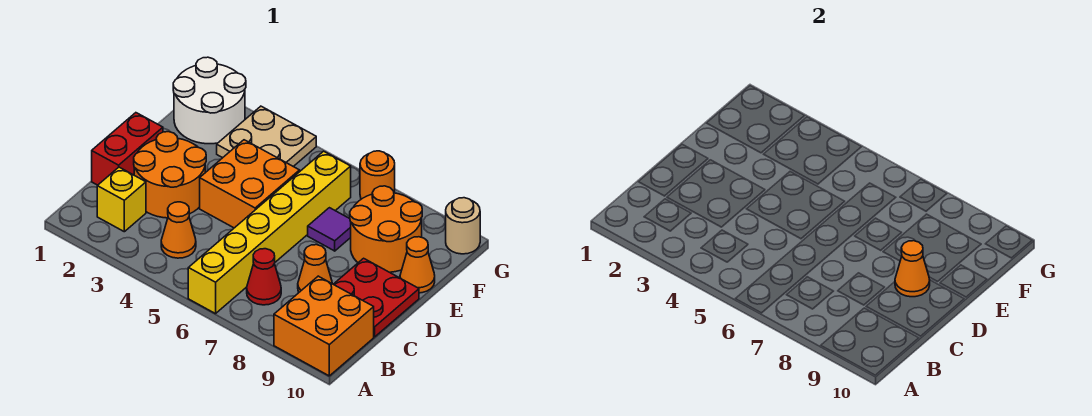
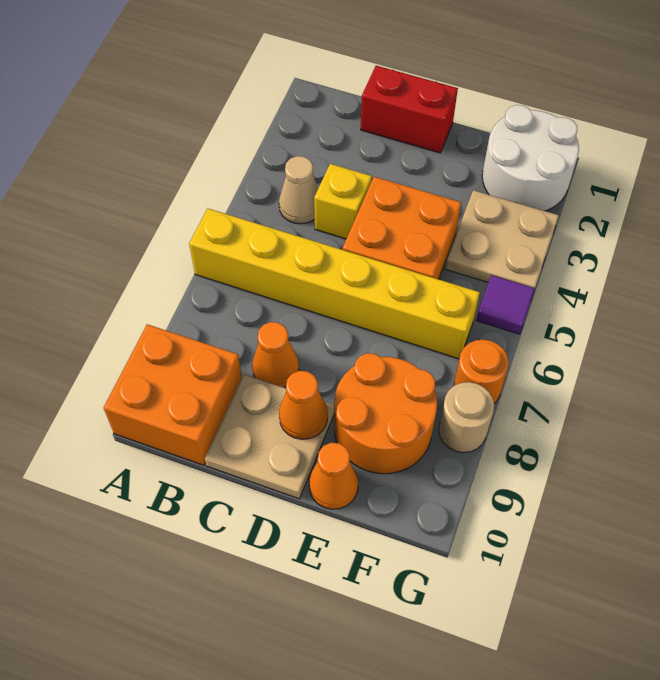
yellow 1x1 brick [97,167,146,232] -> yellow 1x1 brick moved to [314,164,372,239]
orange 1x1 cone [161,202,196,258] -> tan 1x1 cone [279,156,318,224]
red 1x1 cone [247,249,281,305] -> none
orange 2x2 round brick [134,132,206,218] -> none
red 2x2 plate [333,258,419,337] -> tan 2x2 plate [205,374,334,499]
purple 1x1 tile [308,208,351,251] -> purple 1x1 tile moved to [476,275,535,334]
tan 1x1 round brick [446,198,480,254] -> tan 1x1 round brick moved to [439,382,494,453]

